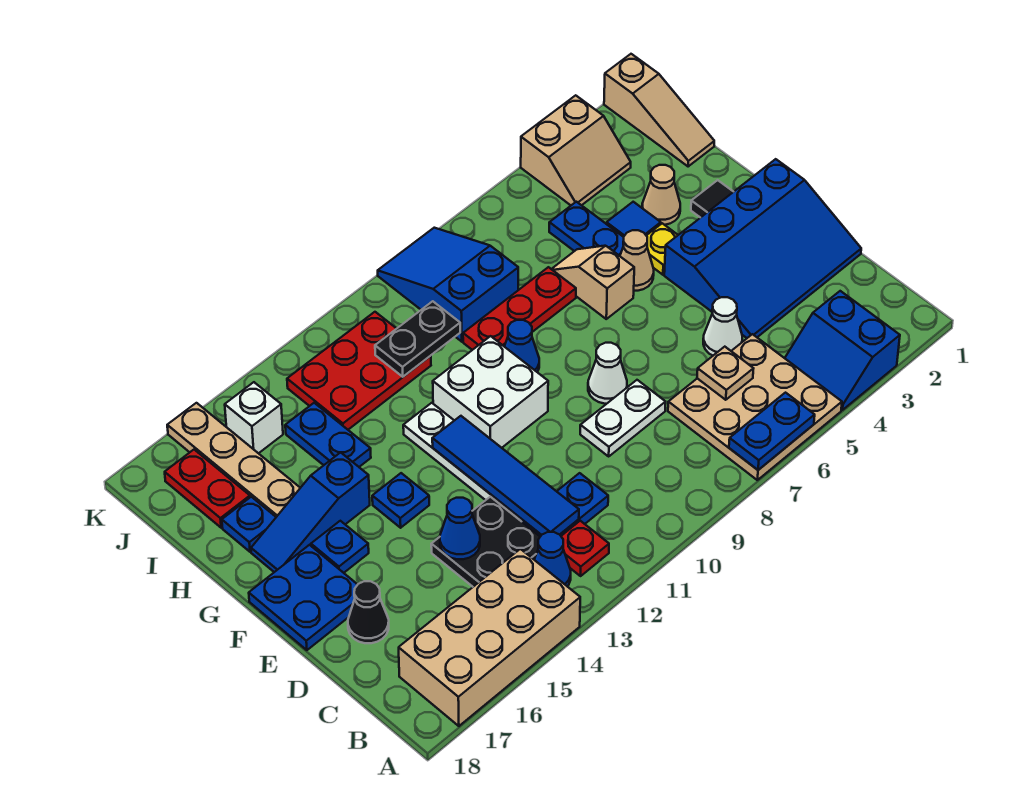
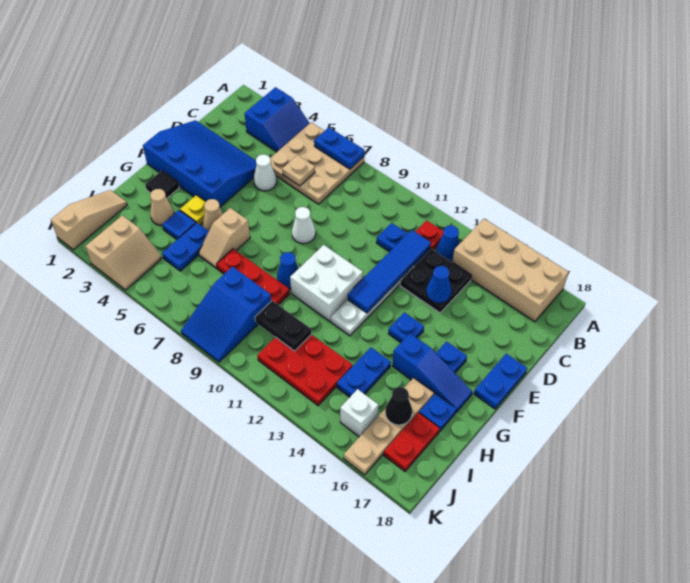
white 1x2 plate [580,380,666,456] -> none
black 1x1 cone [348,581,389,643] -> black 1x1 cone moved to [385,387,412,425]
blue 2x2 plate [249,545,358,650] -> blue 1x2 plate [474,354,527,409]
tan 2x2 slope [521,95,631,205] -> tan 2x2 slope turned to [85,215,161,290]

